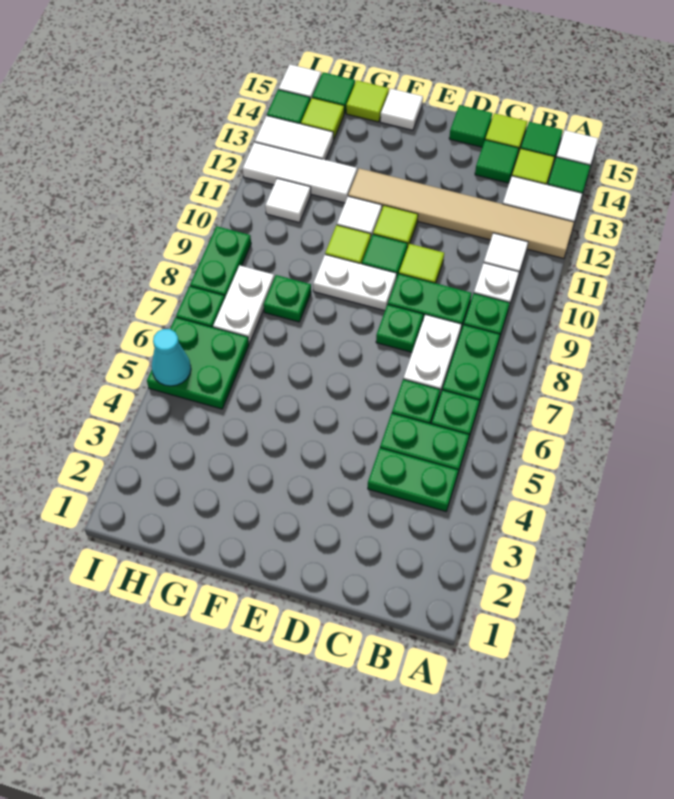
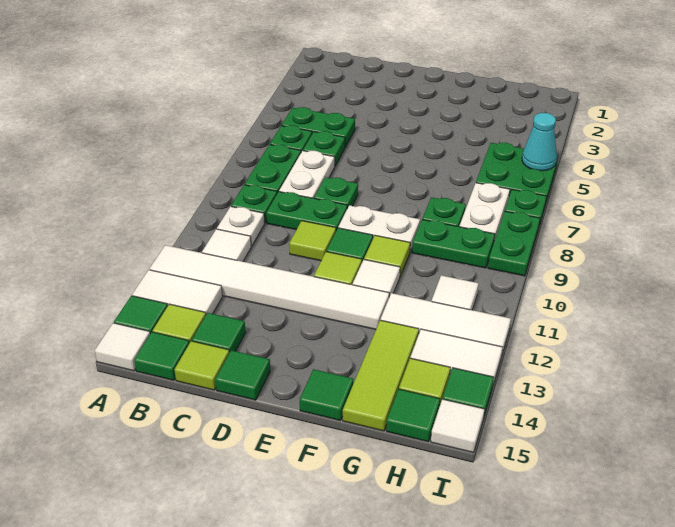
tan 1x6 tile [348,168,574,259] -> white 1x6 tile [150,245,389,330]
green 1x2 plate [368,448,458,511] -> green 1x2 plate moved to [412,220,495,268]
white 1x1 tile [380,89,423,130] -> green 1x1 tile [300,369,353,421]
lime 1x1 tile [346,80,389,122] -> lime 1x3 tile [343,320,419,431]

